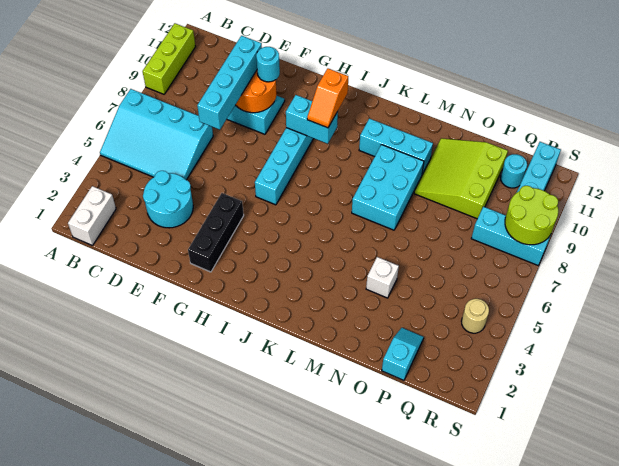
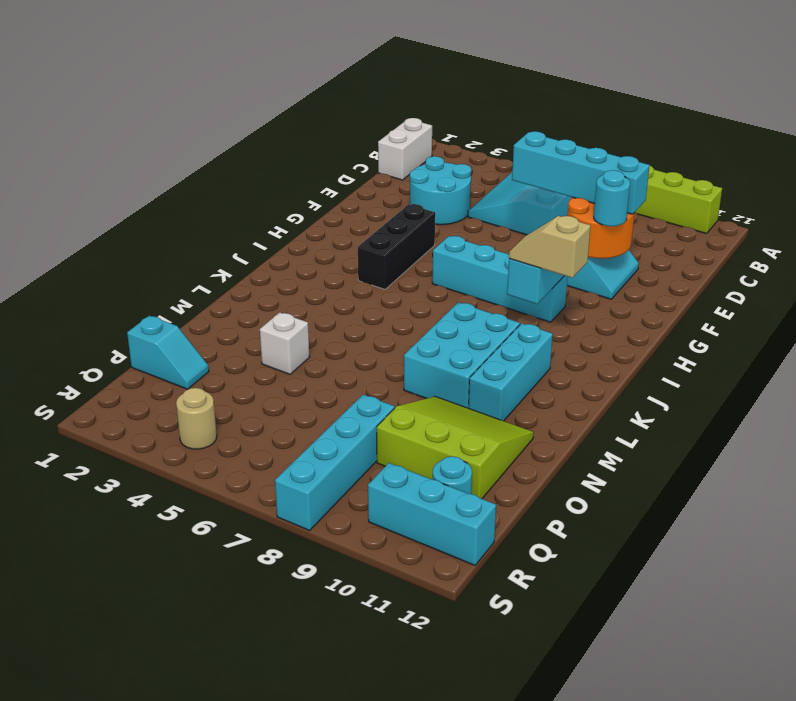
white 1x2 brick [68,186,116,245] -> white 1x2 brick turned to [378,118,432,180]
black 1x3 brick [188,193,244,272] -> black 1x3 brick turned to [358,204,435,289]
orange 1x2 slope [307,69,348,128] -> tan 1x2 slope [509,216,591,278]
cyan 2x3 brick [352,145,424,230] -> cyan 2x3 brick turned to [404,302,520,408]
cyan 1x3 brick [471,207,550,265] -> cyan 1x4 brick [275,395,395,531]
lime 2x2 round brick [505,186,558,245] -> none

